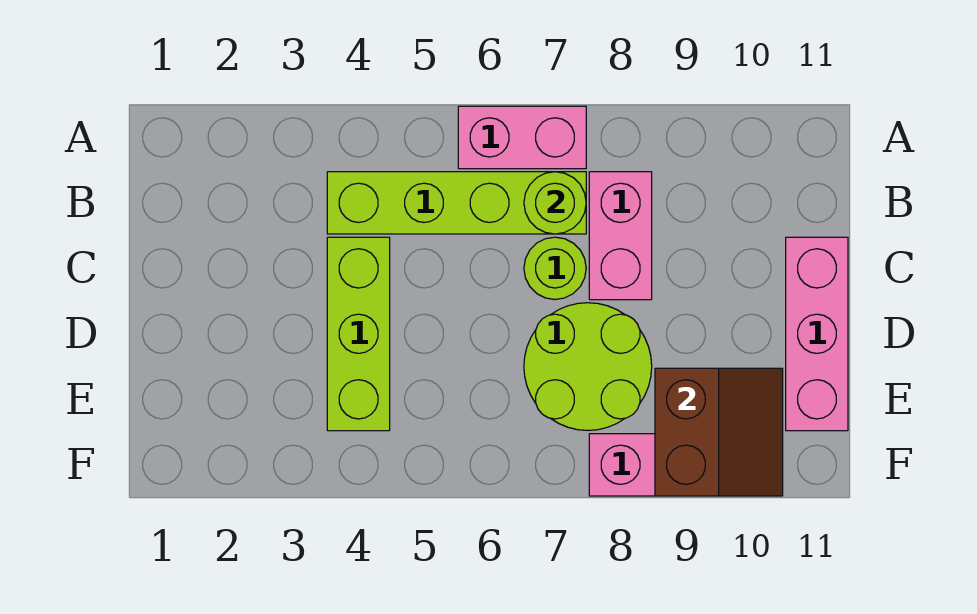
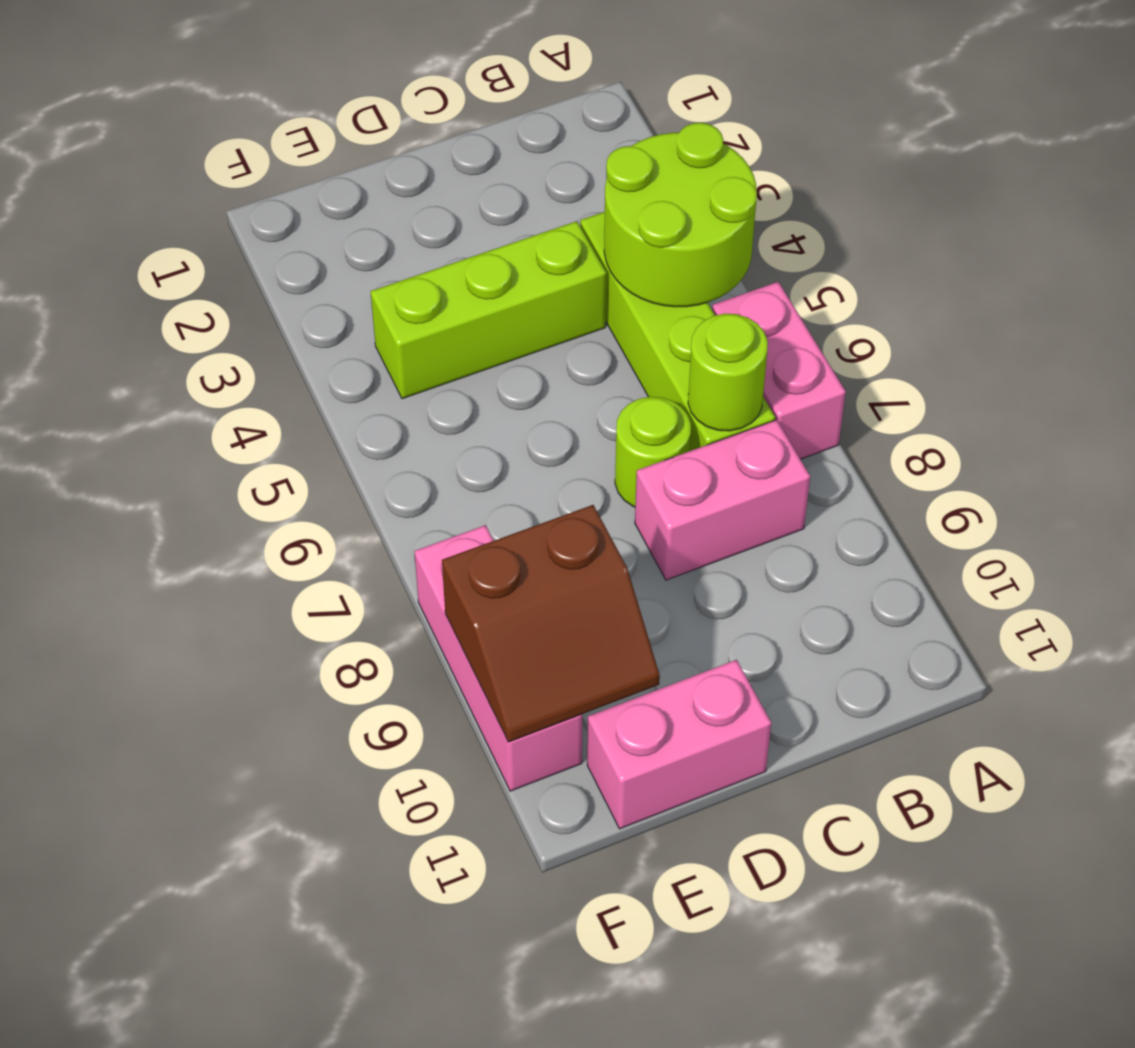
pink 1x3 brick [786,237,848,431] -> pink 1x2 brick [587,660,771,829]
lime 2x2 round brick [524,303,652,431] -> lime 2x2 round brick moved to [604,123,757,307]

